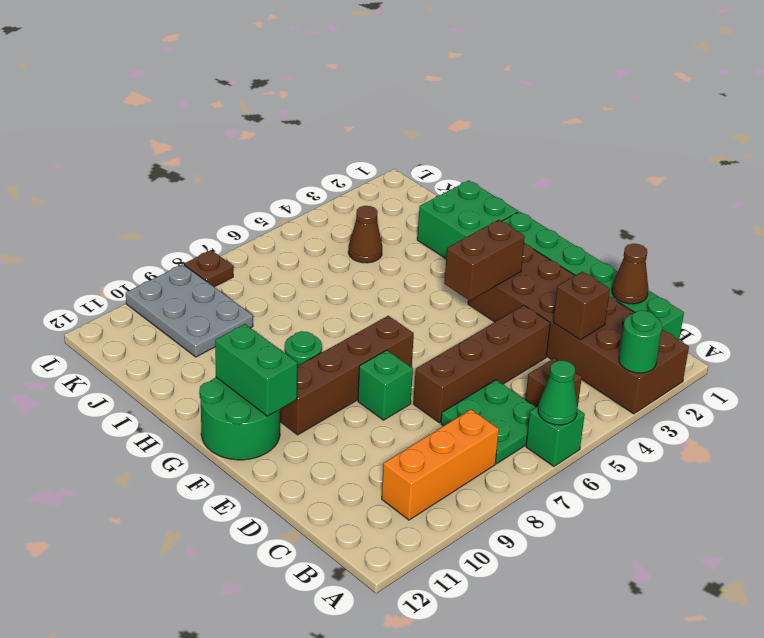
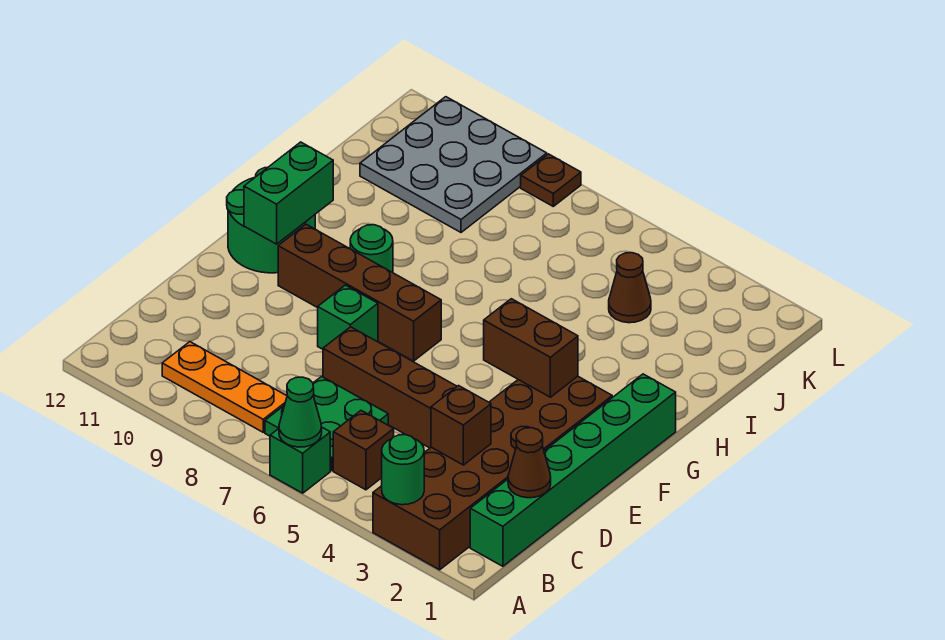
orange 1x3 brick [382,410,499,520] -> orange 1x3 plate [162,342,287,432]
green 2x2 brick [417,180,518,259] -> none
grey 2x3 plate [126,264,253,357] -> grey 3x3 plate [360,97,547,232]

